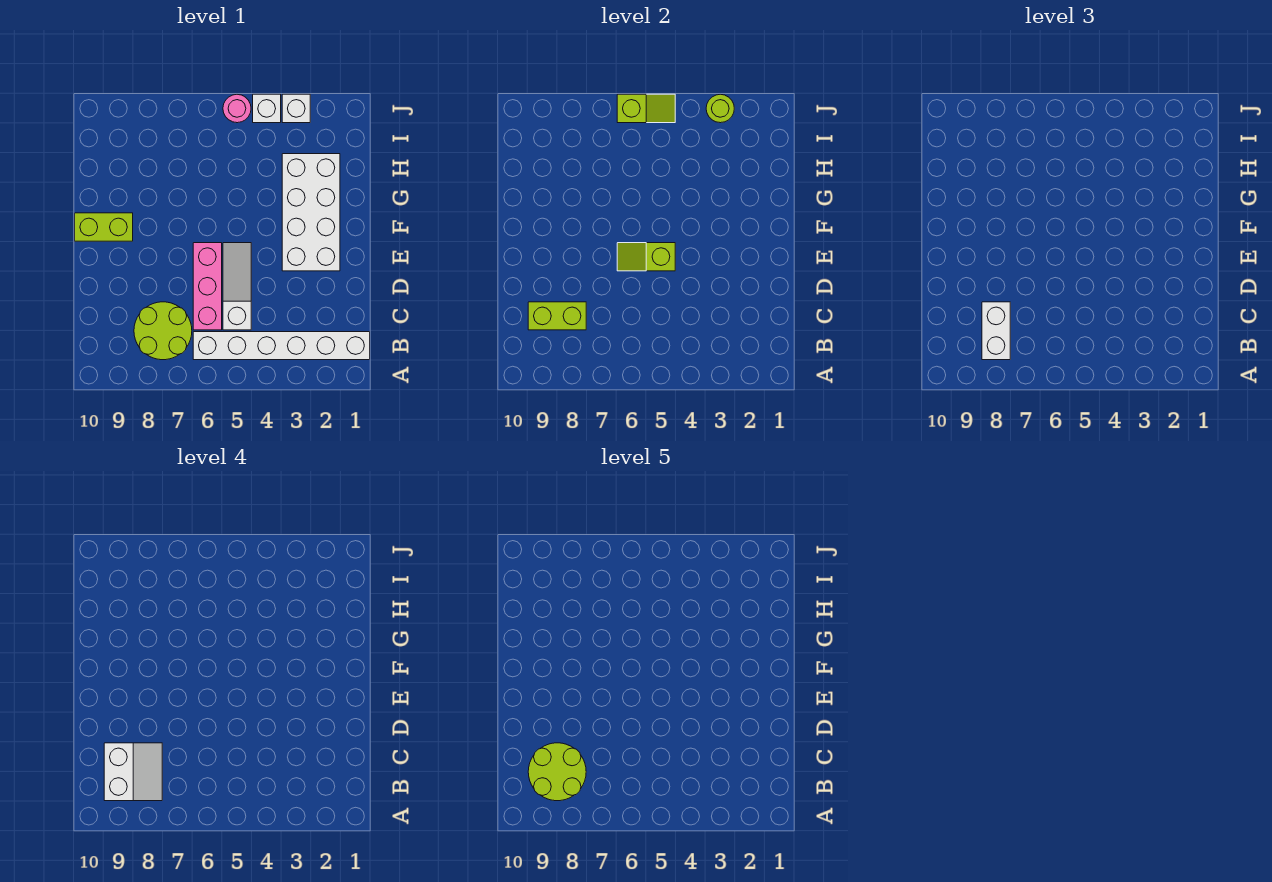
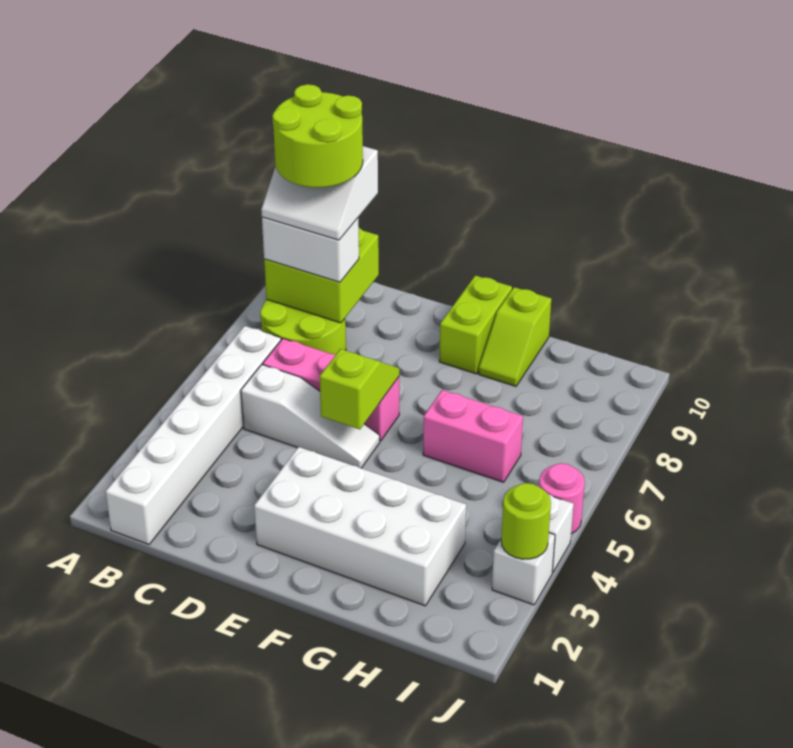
lime 1x2 brick [528,302,586,330] -> lime 2x2 brick [264,228,379,323]
none -> pink 1x2 brick [423,390,523,482]
lime 1x2 slope [617,94,675,123] -> lime 1x2 slope moved to [479,287,551,386]

